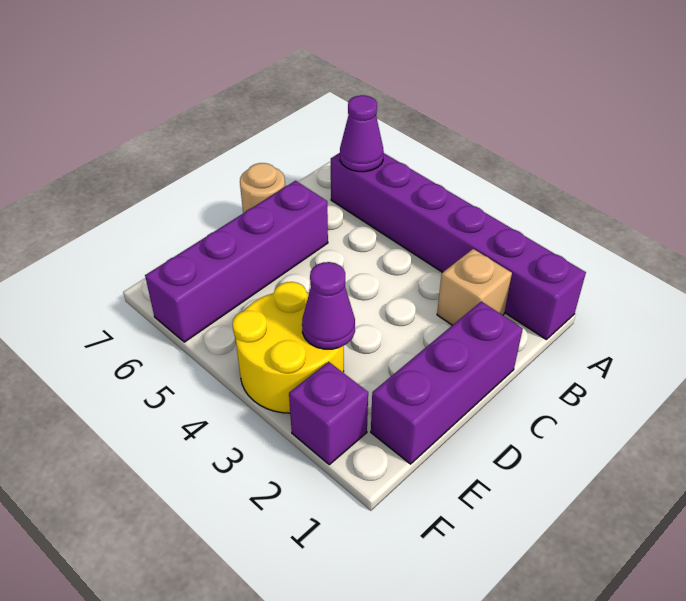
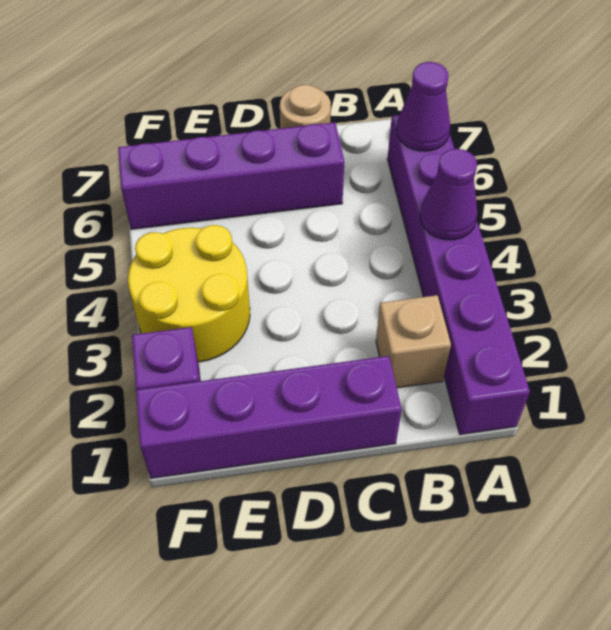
purple 1x3 brick [371,301,523,464] -> purple 1x4 brick [136,356,402,478]
purple 1x1 cone [302,262,355,349] -> purple 1x1 cone moved to [420,149,478,240]

